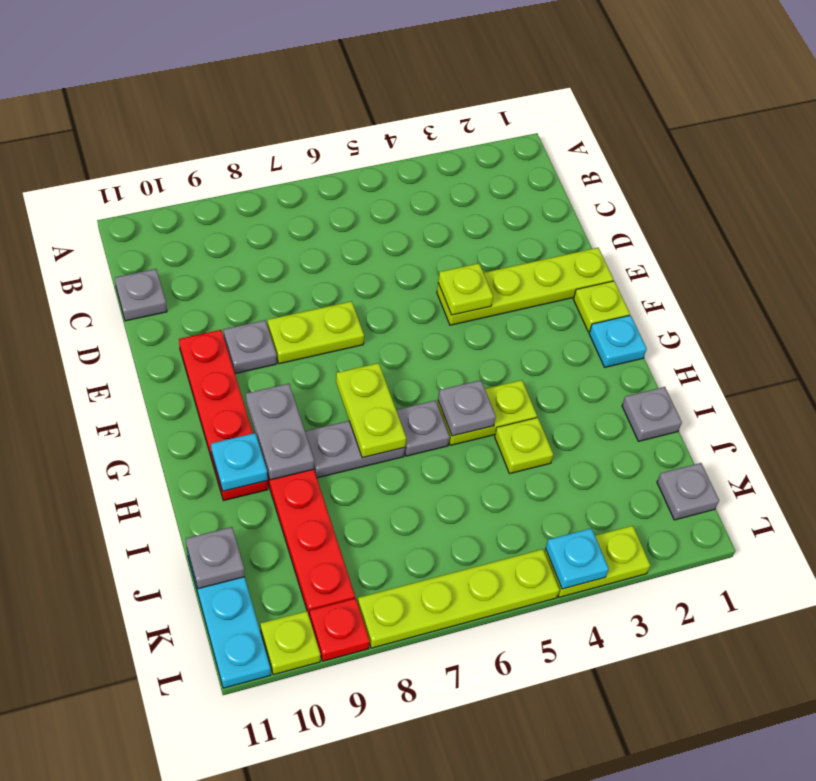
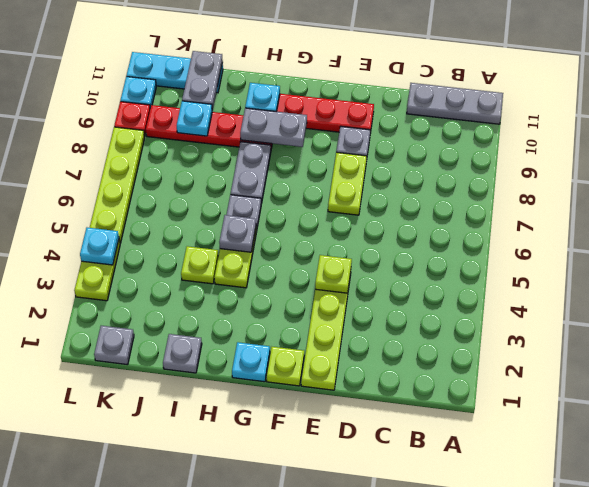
grey 1x1 plate [115,269,167,321] -> grey 1x3 plate [407,83,503,124]
lime 1x2 plate [336,363,406,458] -> none
none -> cyan 1x1 plate [177,101,212,136]
grey 1x1 plate [186,527,245,589] -> grey 1x2 plate [182,51,223,110]
lime 1x1 plate [260,611,321,675] -> cyan 1x1 plate [120,76,156,108]

